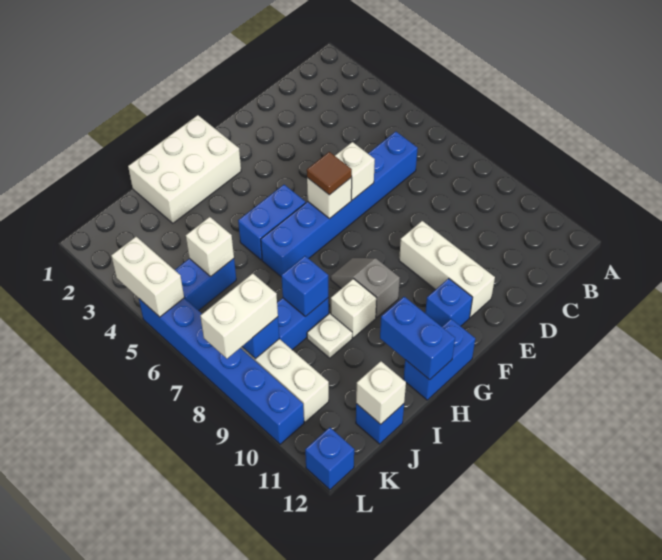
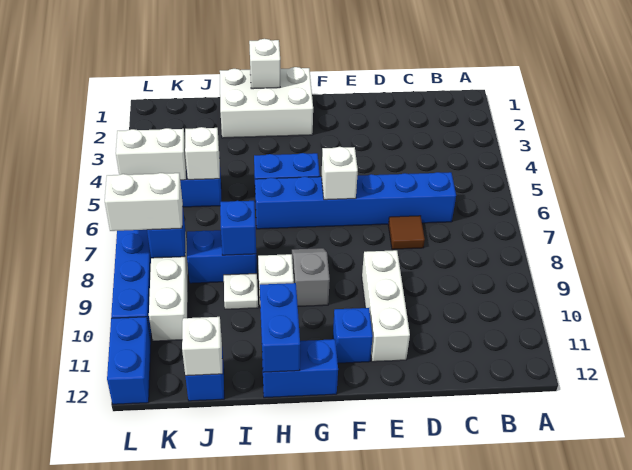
white 1x1 brick [335,142,375,200] -> white 1x1 brick moved to [249,39,280,89]
brown 1x1 tile [307,152,352,195] -> brown 1x1 tile moved to [388,216,425,249]
white 1x2 brick [111,237,184,317] -> white 1x2 brick turned to [116,128,186,180]
blue 1x1 brick [305,427,354,490] -> blue 1x2 brick [107,317,151,404]

